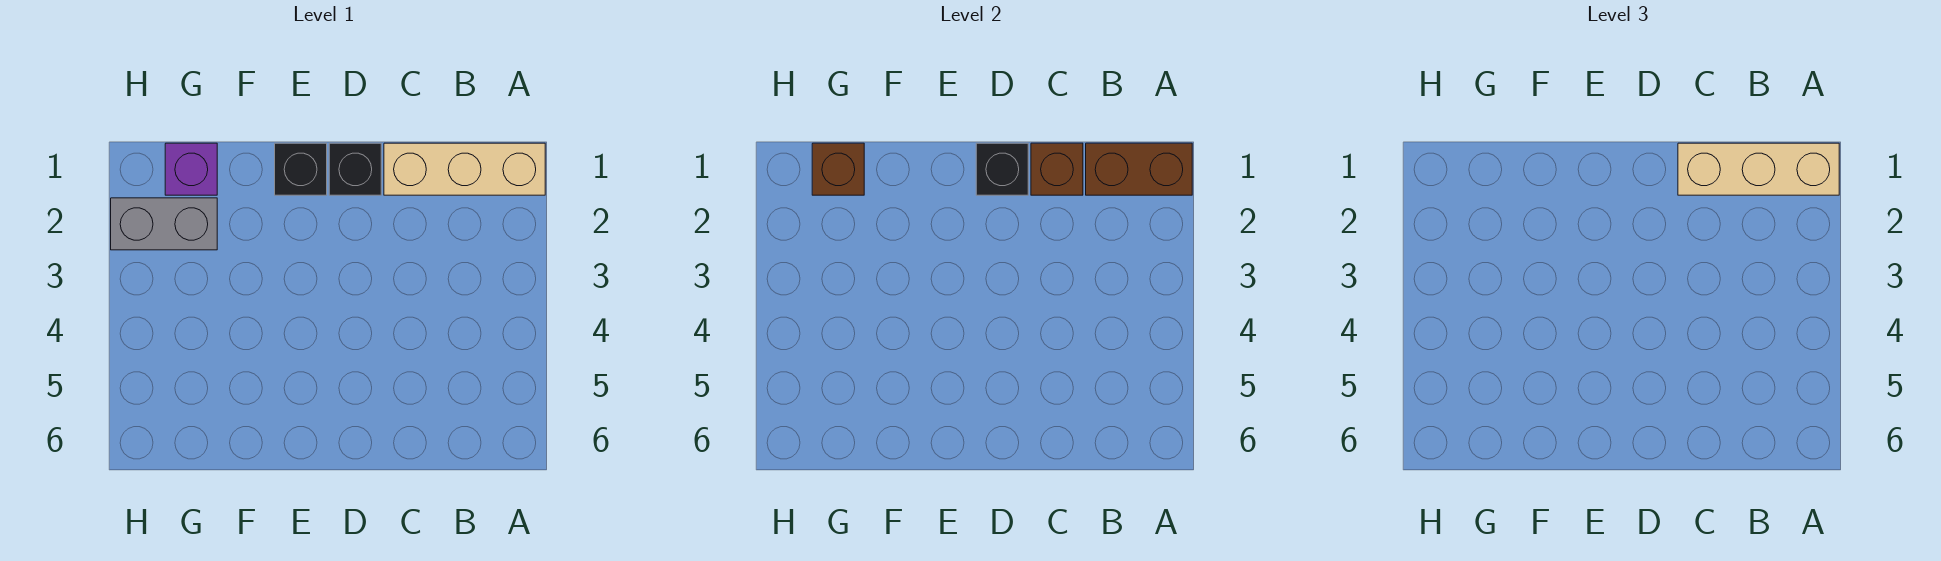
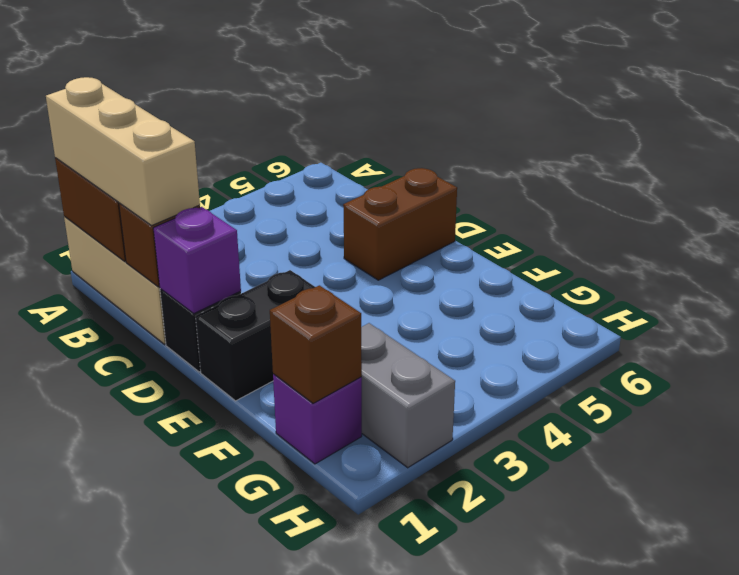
black 1x1 brick [976,143,1028,195] -> purple 1x1 brick [153,207,241,313]
none -> brown 1x2 brick [343,168,457,280]
black 1x1 brick [275,143,327,195] -> black 1x2 brick [196,270,315,401]

